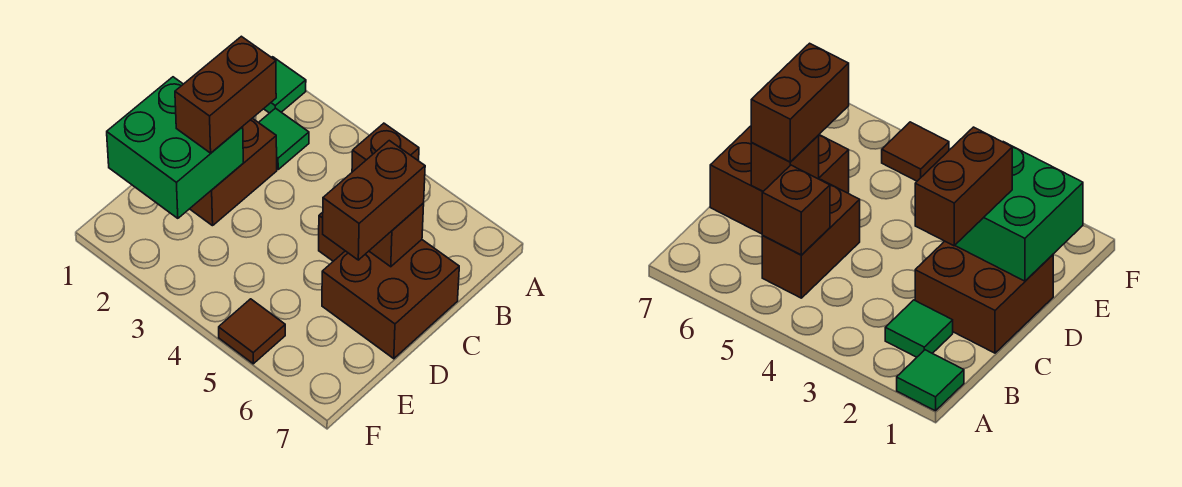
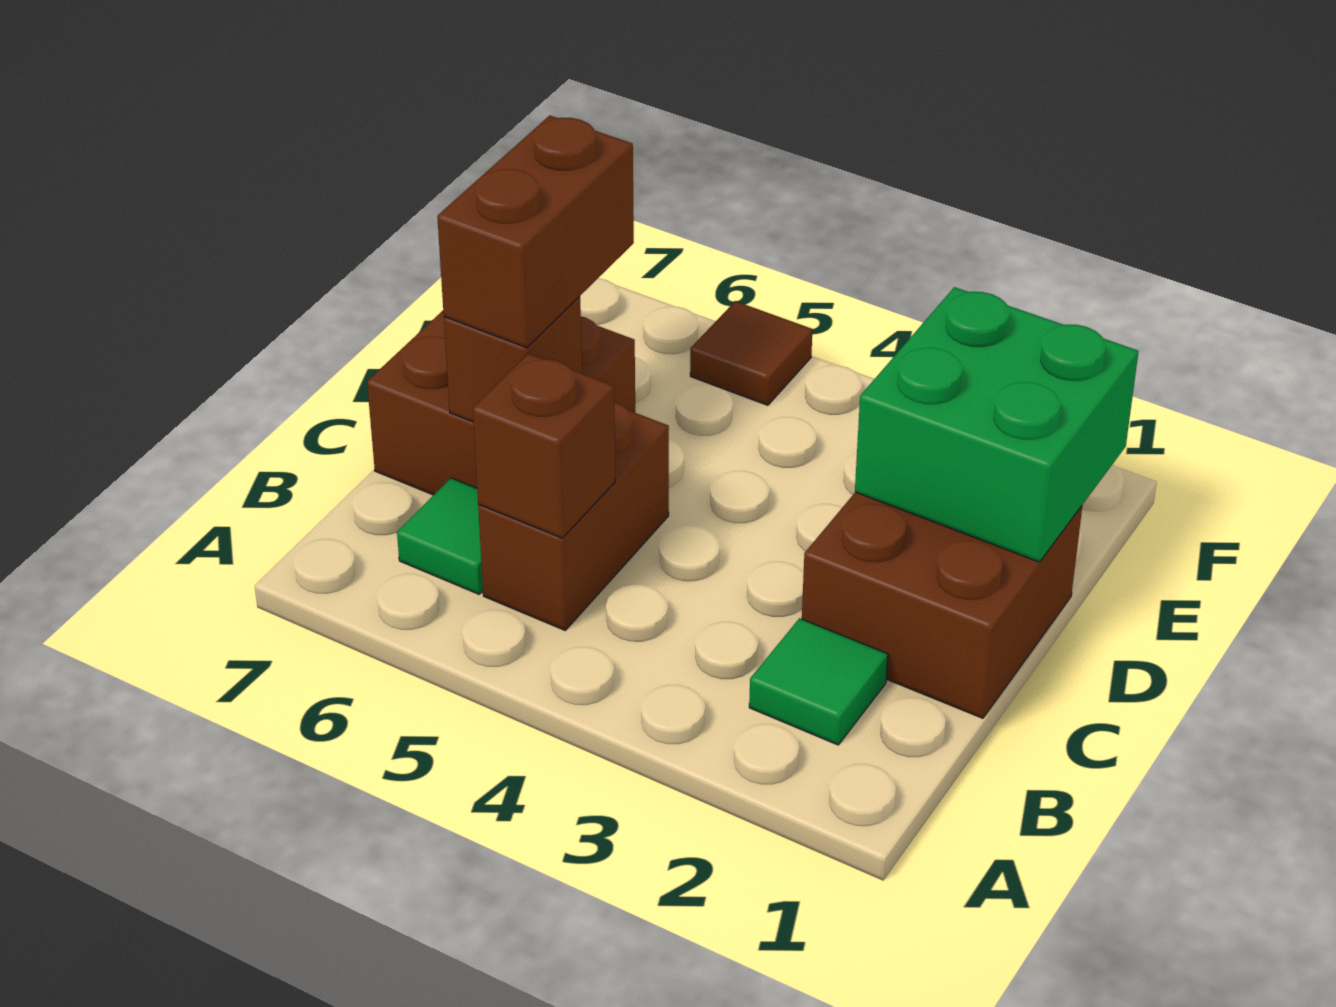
green 1x1 tile [264,57,306,113] -> green 1x1 tile moved to [397,478,483,594]
brown 1x2 brick [175,36,276,153] -> none

